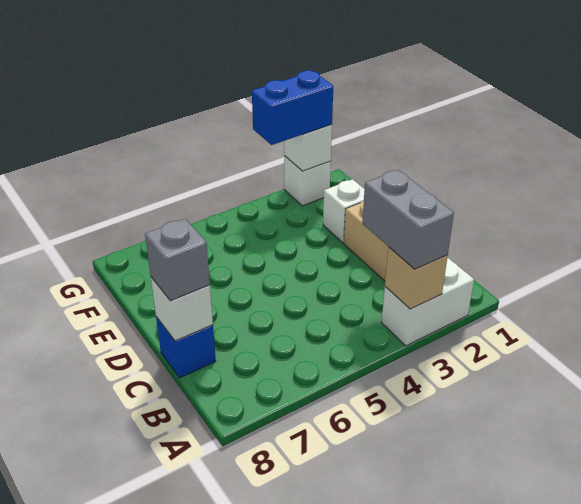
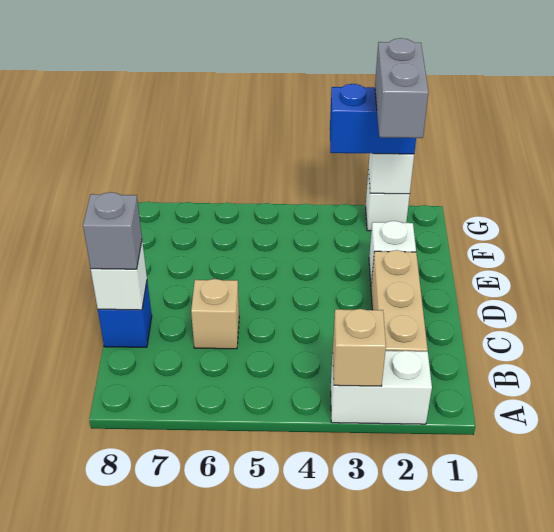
grey 1x2 brick [362,170,454,269] -> grey 1x2 brick moved to [375,38,429,138]
none -> tan 1x1 brick [191,279,239,349]

